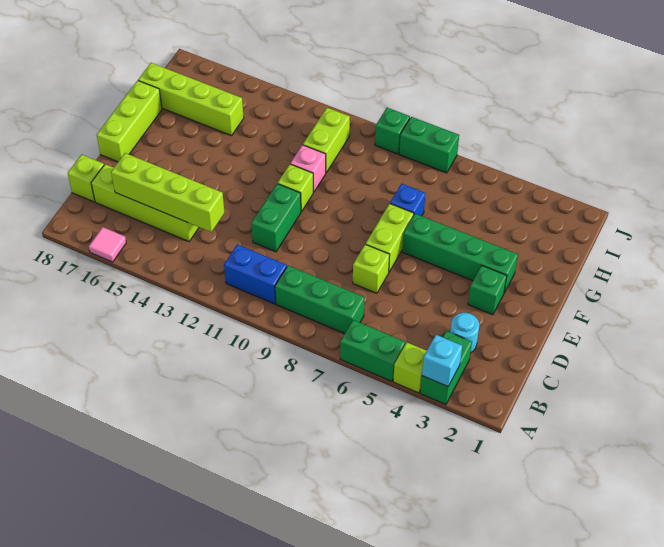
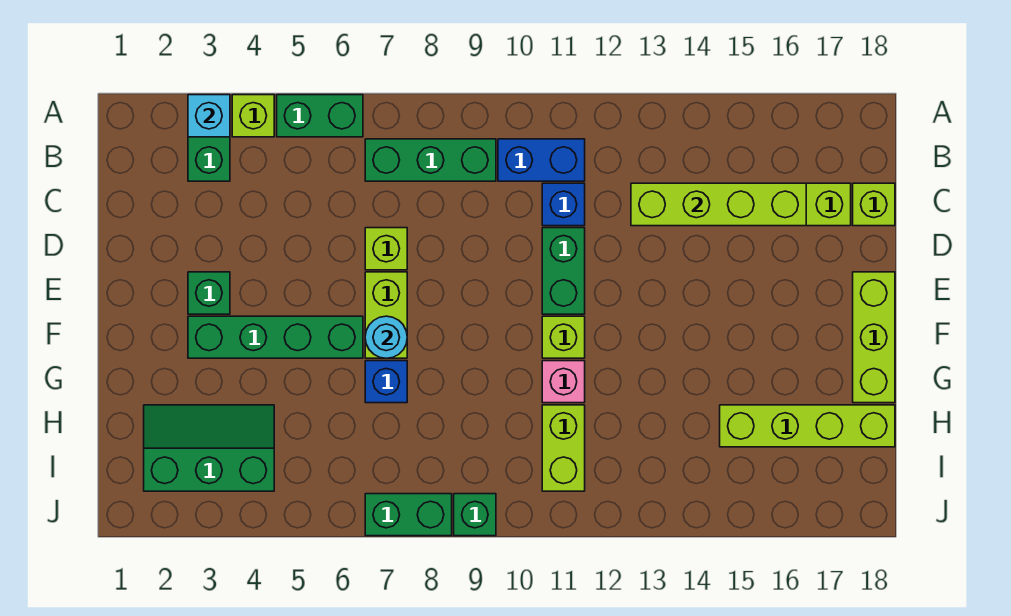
pink 1x1 tile [89,227,126,262] -> none
cyan 1x1 round brick [450,313,479,353] -> cyan 1x1 round brick moved to [365,316,407,358]
none -> blue 1x1 brick [542,183,585,226]
none -> green 2x3 slope [144,405,274,491]

